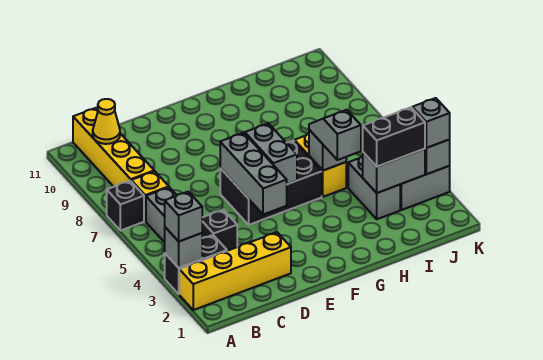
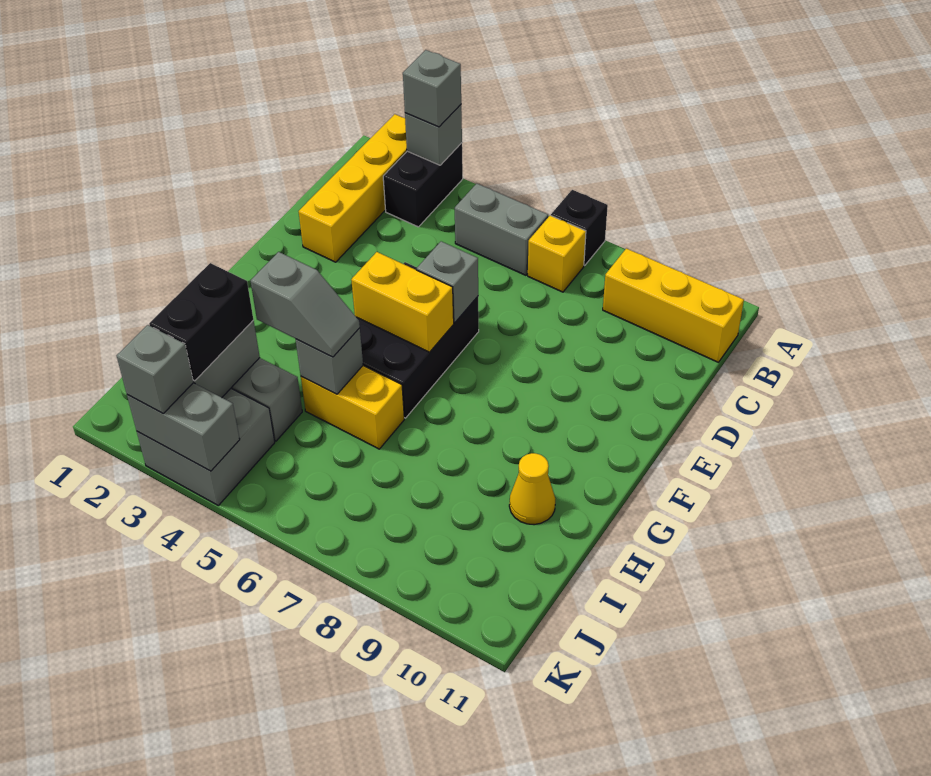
yellow 1x4 brick [73,108,154,187] -> yellow 1x3 brick [603,248,744,362]
yellow 1x1 cone [93,99,120,144] -> yellow 1x1 cone moved to [509,453,555,525]
black 1x1 brick [202,210,237,251] -> none
grey 1x3 brick [220,133,287,215] -> grey 1x1 brick [417,241,478,323]
grey 1x2 brick [245,123,297,184] -> yellow 1x2 brick [351,252,454,352]

